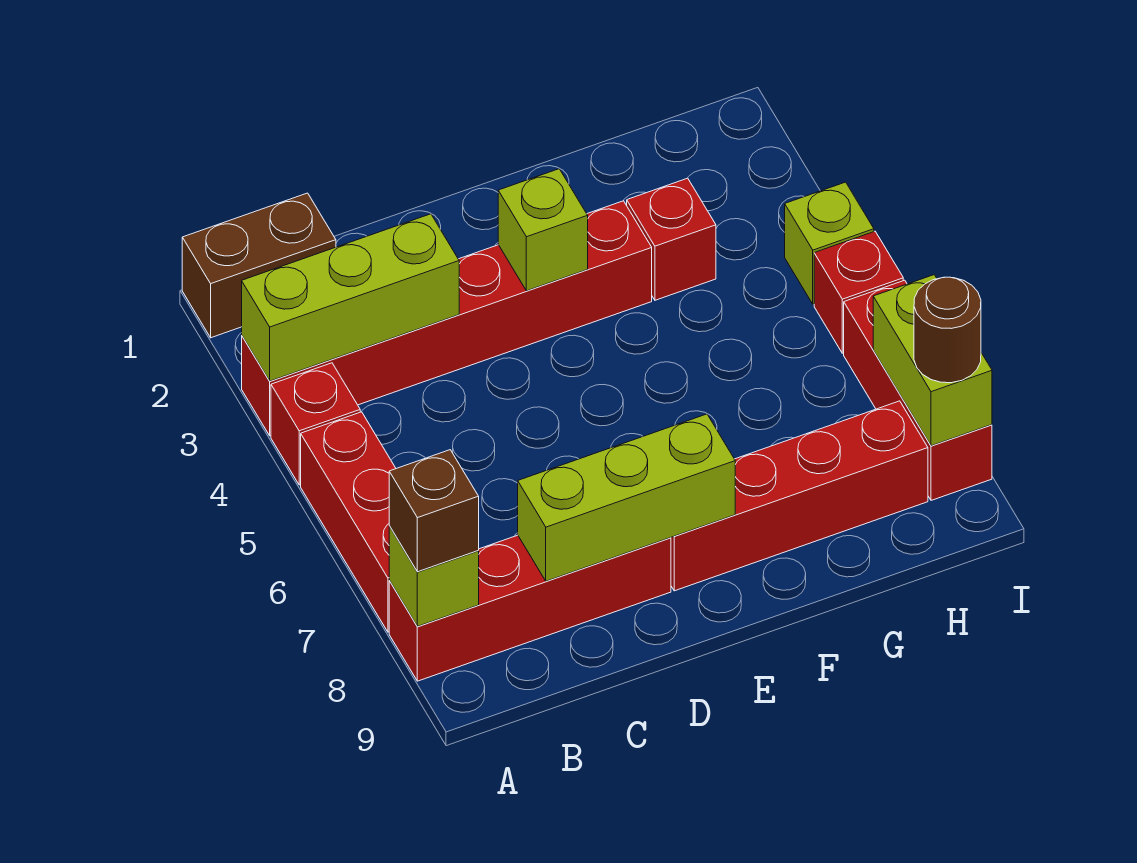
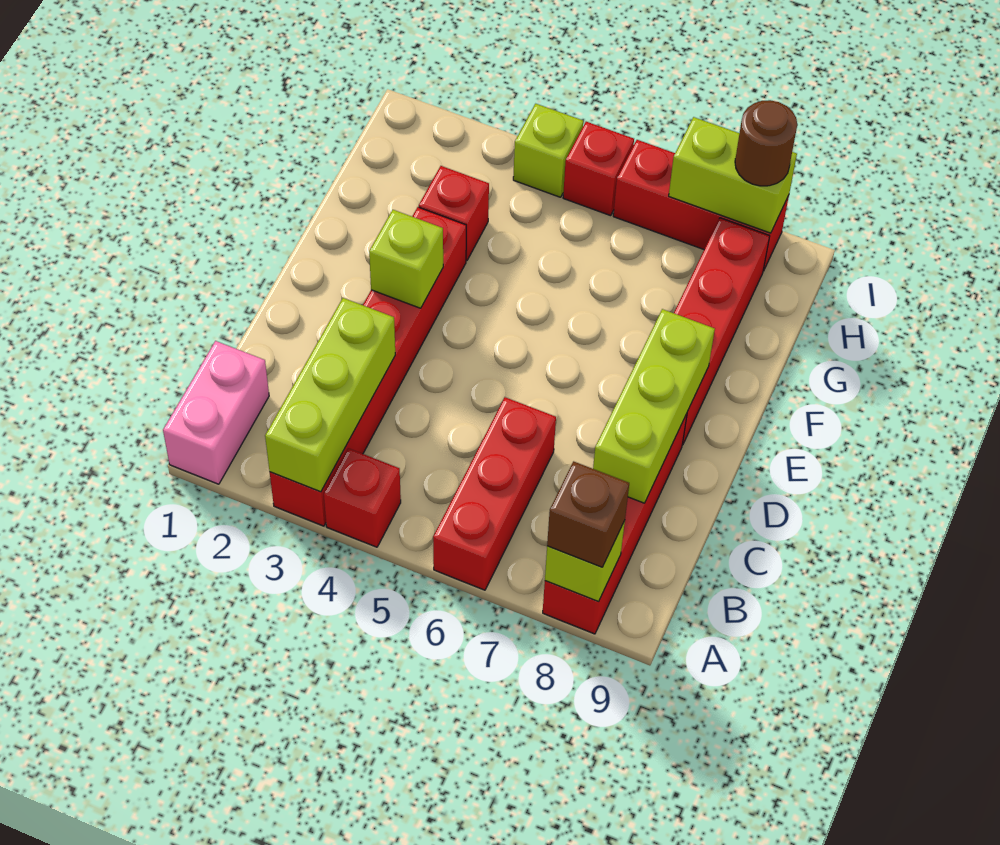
brown 1x2 brick [182,193,336,338] -> pink 1x2 brick [163,341,269,484]
red 1x3 brick [301,412,396,632] -> red 1x3 brick turned to [433,397,556,590]

